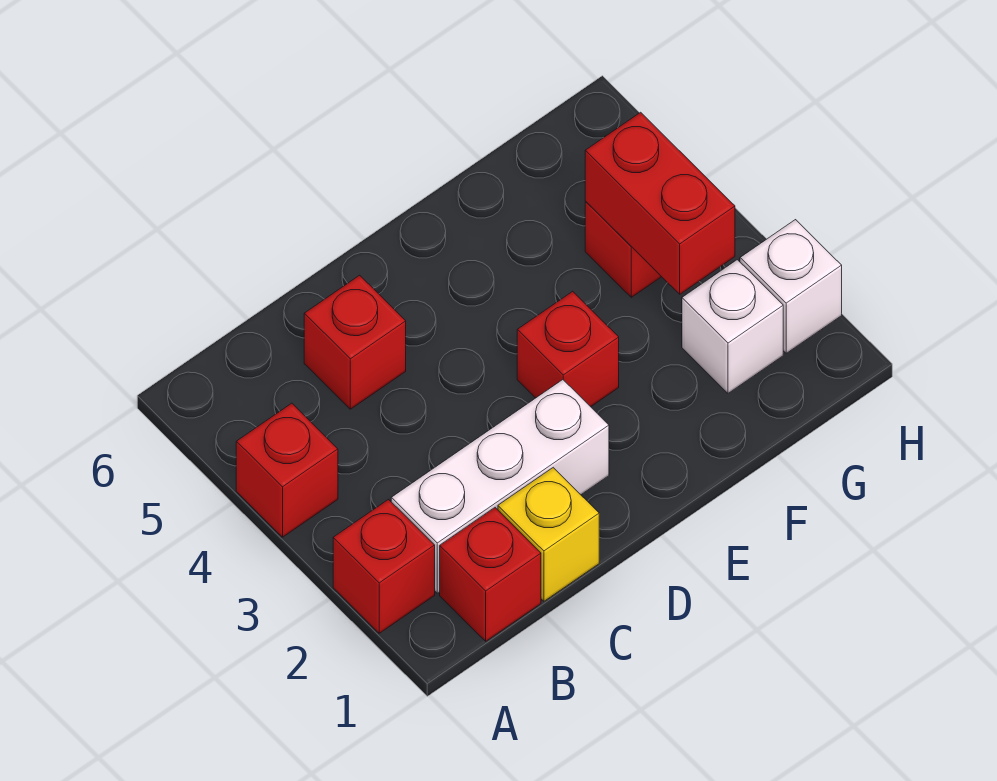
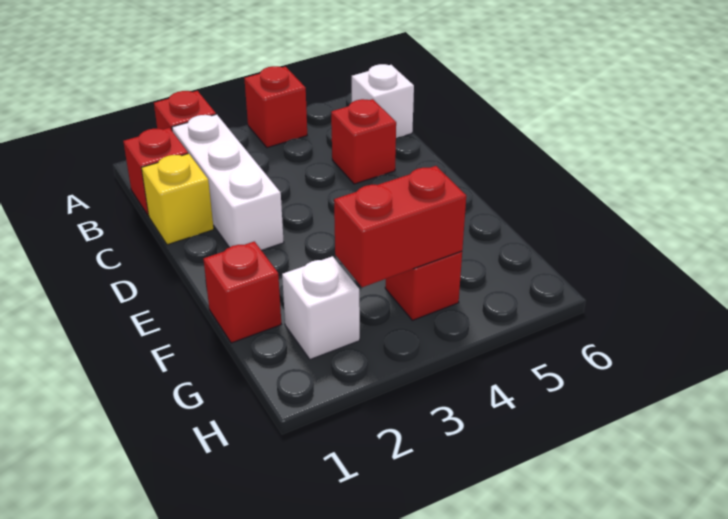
red 1x1 brick [517,291,619,407] -> red 1x1 brick moved to [203,241,281,343]
white 1x1 brick [740,220,842,353] -> white 1x1 brick moved to [352,64,414,138]

